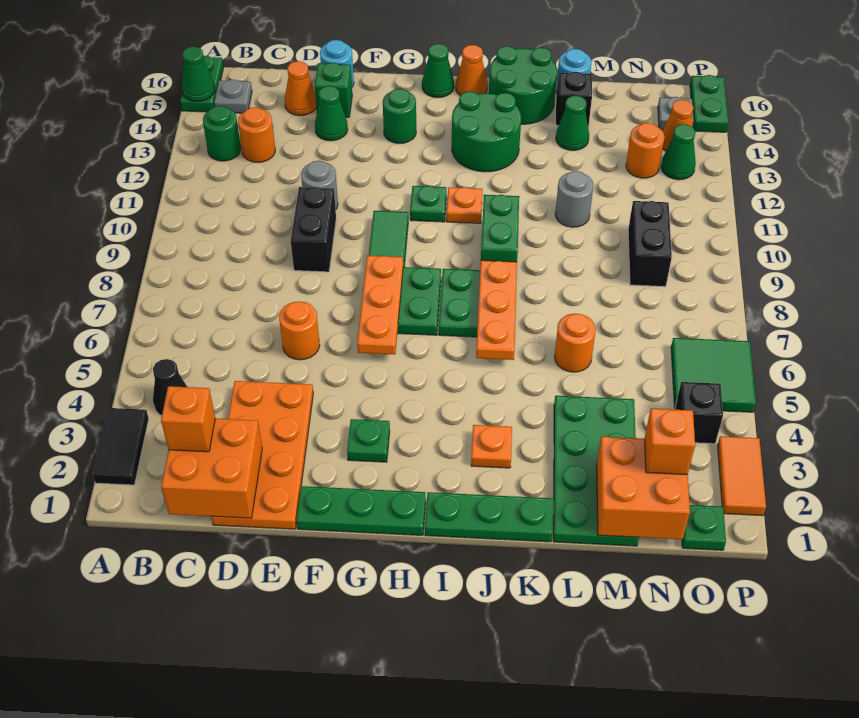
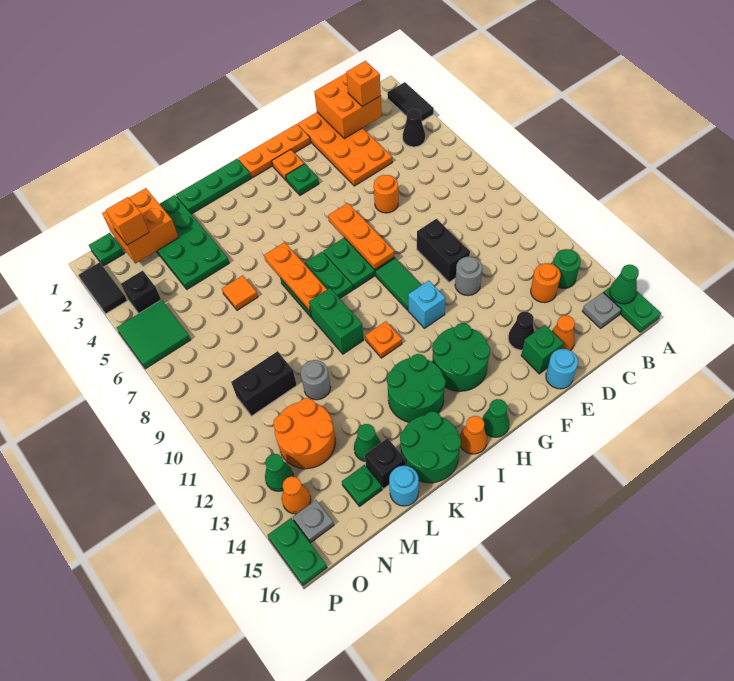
green 1x1 cone [315,86,348,141] -> black 1x1 cone [508,312,534,350]
green 1x3 plate [297,486,425,535] -> orange 1x3 plate [238,124,311,178]
none -> cyan 1x1 brick [408,281,445,328]
green 1x1 round brick [383,89,416,143] -> green 2x2 round brick [432,323,490,391]
green 1x1 plate [410,186,446,222] -> green 1x1 plate moved to [342,465,382,506]
orange 1x1 plate [471,425,512,468] -> orange 1x1 plate moved to [272,150,304,180]
orange 1x1 round brick [554,314,596,372] -> orange 1x1 tile [222,275,258,310]
black 1x2 brick [628,201,672,287] -> black 1x2 brick turned to [231,351,297,416]
orange 1x1 round brick [626,123,665,178] -> orange 2x2 round brick [273,398,335,469]
orange 1x2 tile [718,436,766,516] -> black 1x2 tile [78,262,127,314]

